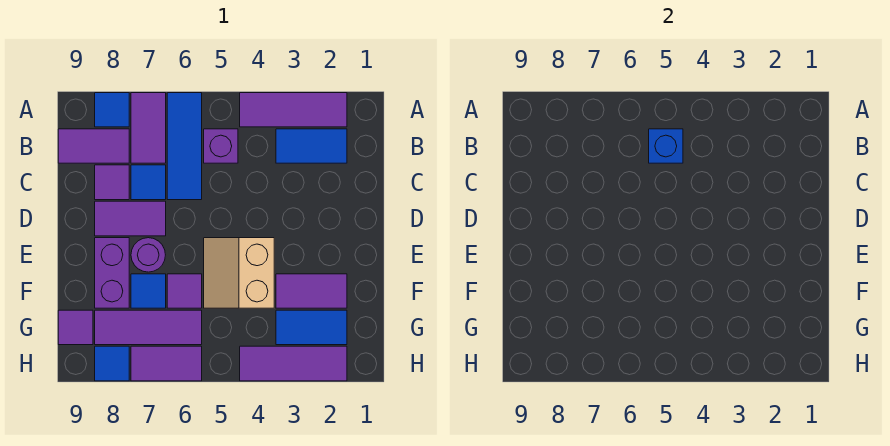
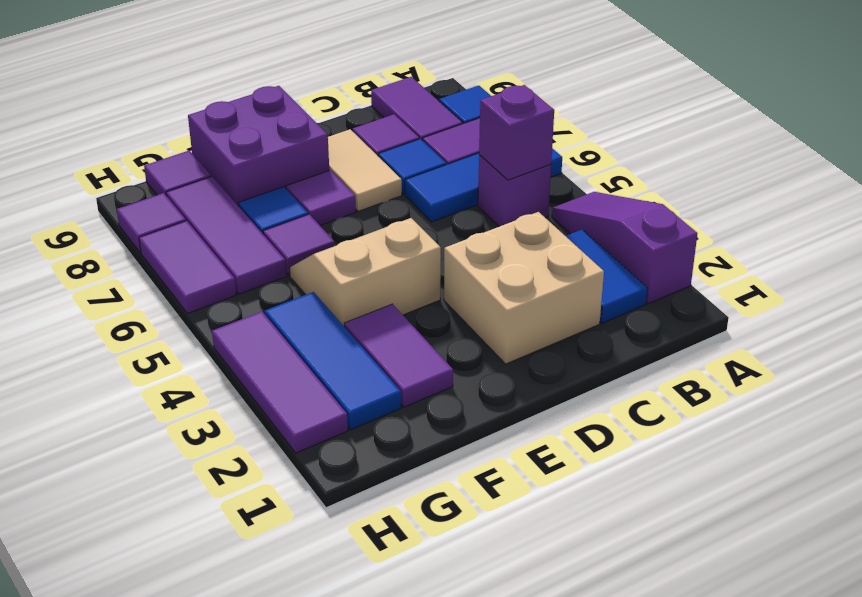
purple 1x3 tile [240,93,347,127] -> purple 1x3 slope [552,192,698,304]
blue 1x1 brick [649,129,683,163] -> purple 1x1 brick [479,85,554,180]
none -> tan 2x2 brick [444,212,604,364]
purple 1x2 tile [95,201,166,236] -> tan 1x2 tile [328,129,402,211]
purple 1x1 round brick [131,238,165,272] -> purple 1x1 tile [286,170,356,225]
purple 1x2 brick [95,238,129,308] -> purple 2x2 brick [188,86,329,206]
blue 1x2 tile [276,310,347,345] -> blue 1x3 tile [265,292,401,430]
blue 1x1 tile [95,346,129,381] -> purple 1x1 tile [117,193,186,253]

